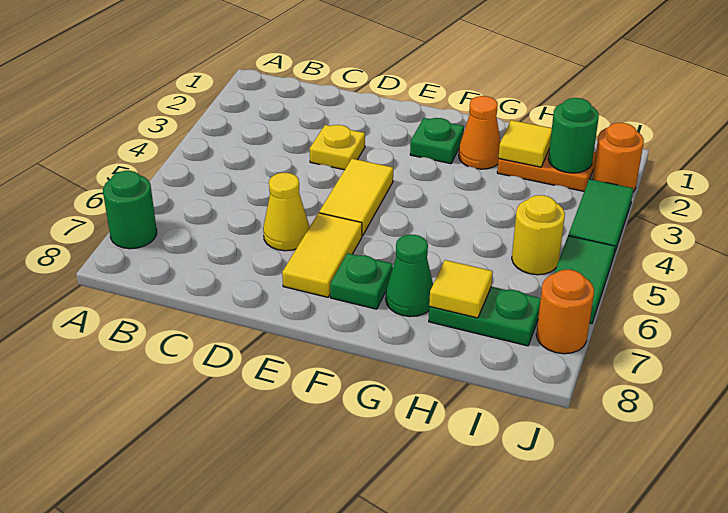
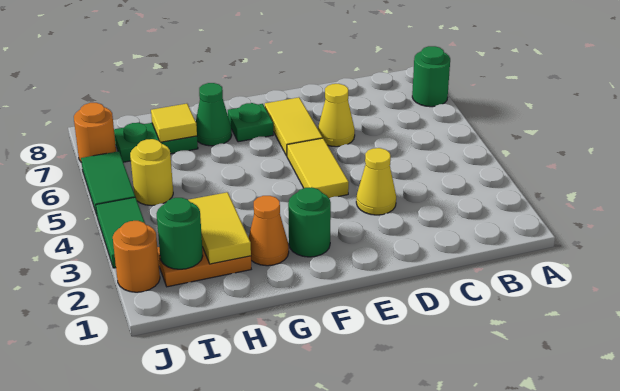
yellow 1x1 plate [310,125,365,170] -> yellow 1x1 cone [356,148,396,215]
green 1x1 plate [410,118,464,164] -> green 1x1 round brick [288,187,331,257]
yellow 1x1 tile [498,120,552,167] -> yellow 1x2 tile [189,192,251,264]

